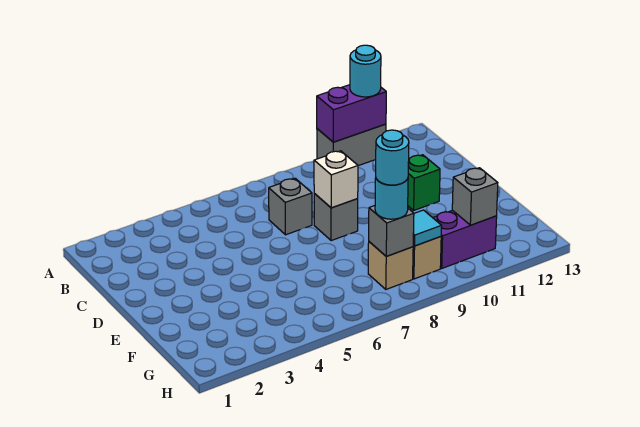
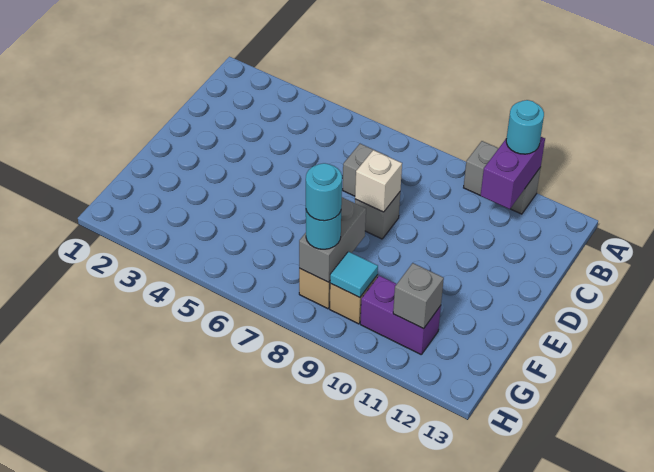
purple 1x2 brick [317,85,386,142] -> purple 1x2 brick turned to [480,137,545,209]
green 1x1 brick [408,155,440,210] -> none
grey 1x1 brick [369,206,414,256] -> grey 1x2 brick [299,197,366,282]

